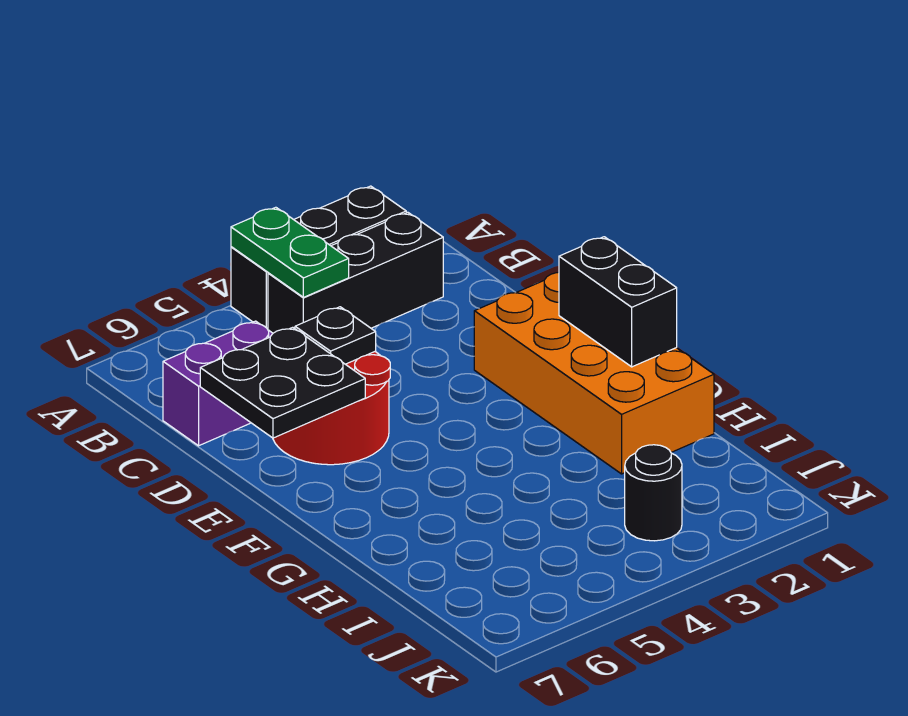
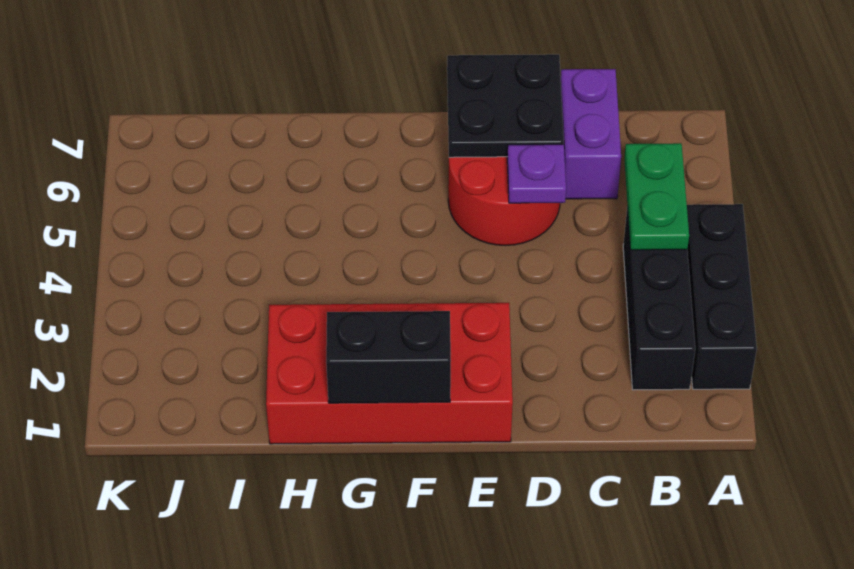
green 1x2 plate [231,207,349,297] -> green 1x2 plate turned to [624,143,689,250]
black 1x1 plate [295,307,376,364] -> purple 1x1 plate [507,144,566,203]
orange 2x4 brick [474,272,714,474] -> red 2x4 brick [266,303,513,444]
black 1x1 round brick [625,445,682,541] -> none

